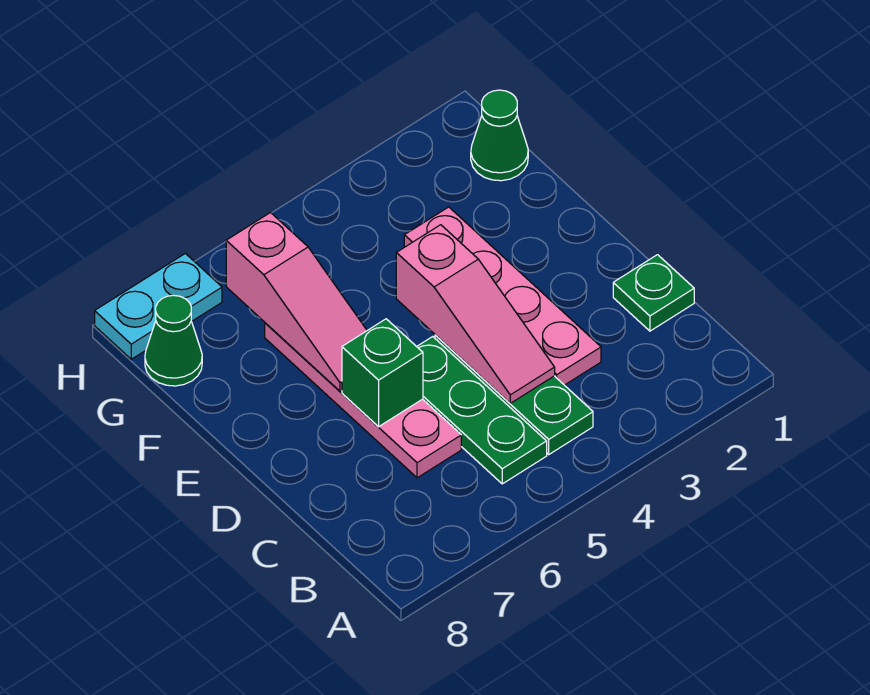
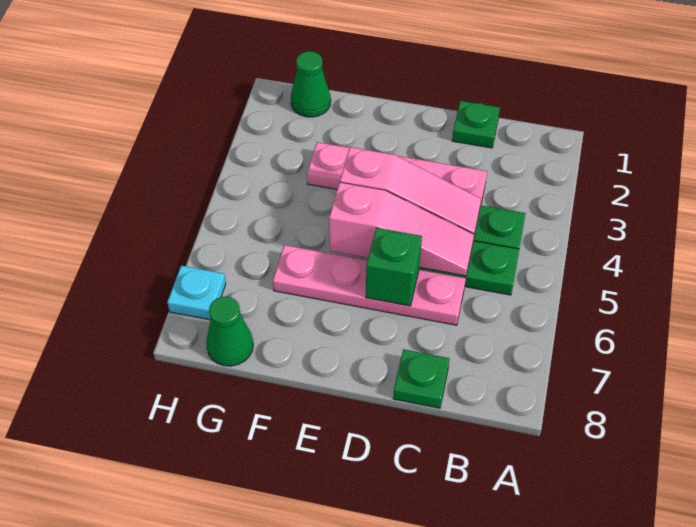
none -> green 1x1 plate [393,349,450,408]
pink 1x3 slope [226,213,367,391] -> pink 1x3 slope moved to [329,182,474,276]
cyan 1x2 plate [95,253,222,359] -> cyan 1x1 plate [167,265,226,320]

